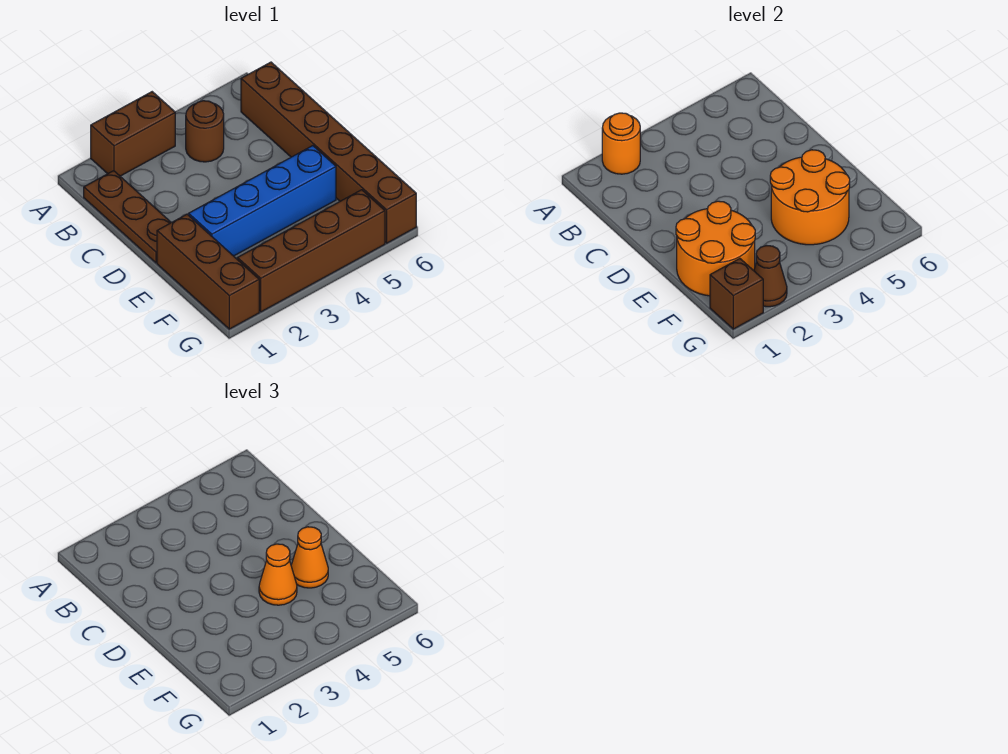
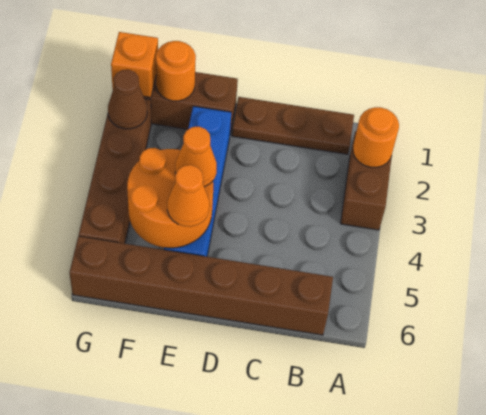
brown 1x1 round brick [186,101,224,162] -> none
orange 2x2 round brick [676,201,755,296] -> orange 1x1 round brick [156,41,196,101]
brown 1x1 brick [710,259,763,329] -> orange 1x1 brick [111,32,158,98]

